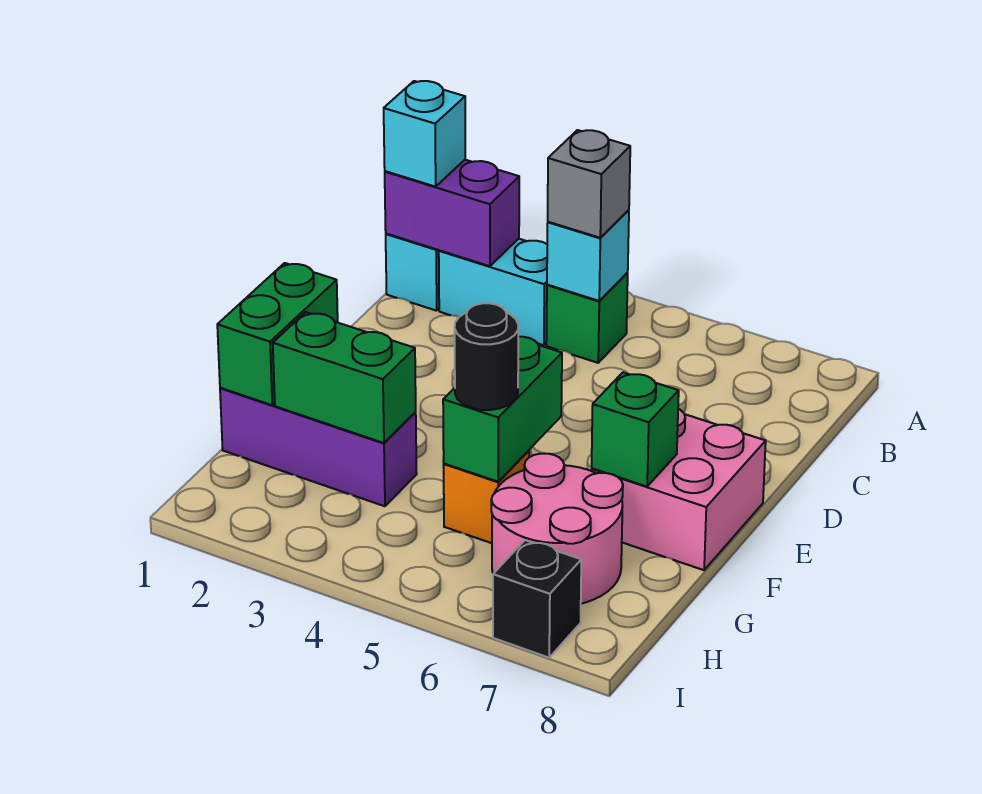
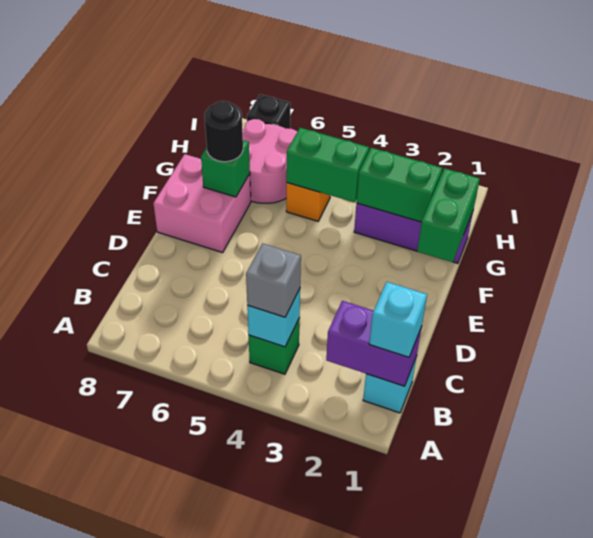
cyan 1x2 brick [439,239,547,345] -> none
green 1x2 brick [443,337,562,482] -> green 1x2 brick turned to [286,128,369,202]
black 1x1 round brick [455,303,518,410] -> black 1x1 round brick moved to [204,101,243,162]

